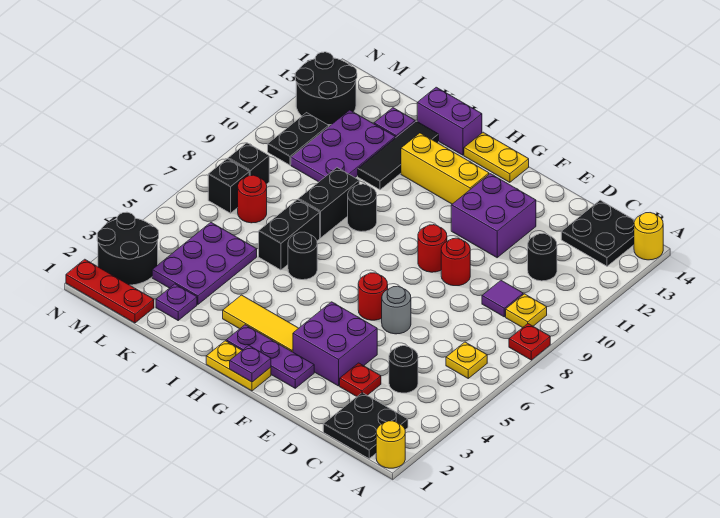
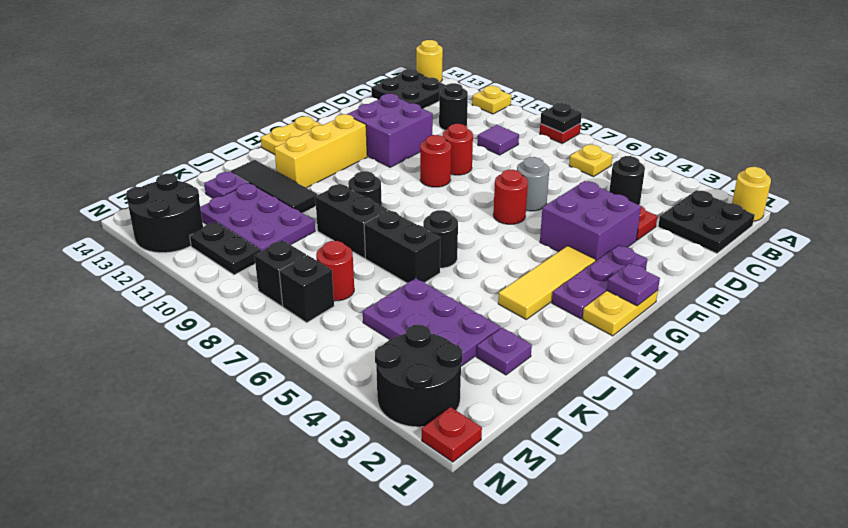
none -> black 1x1 plate [540,103,582,133]
yellow 1x1 plate [506,294,547,328] -> yellow 1x1 plate moved to [472,86,511,114]
purple 1x2 brick [417,87,482,155] -> none
red 1x3 plate [66,259,154,323] -> red 1x1 plate [422,407,482,462]

